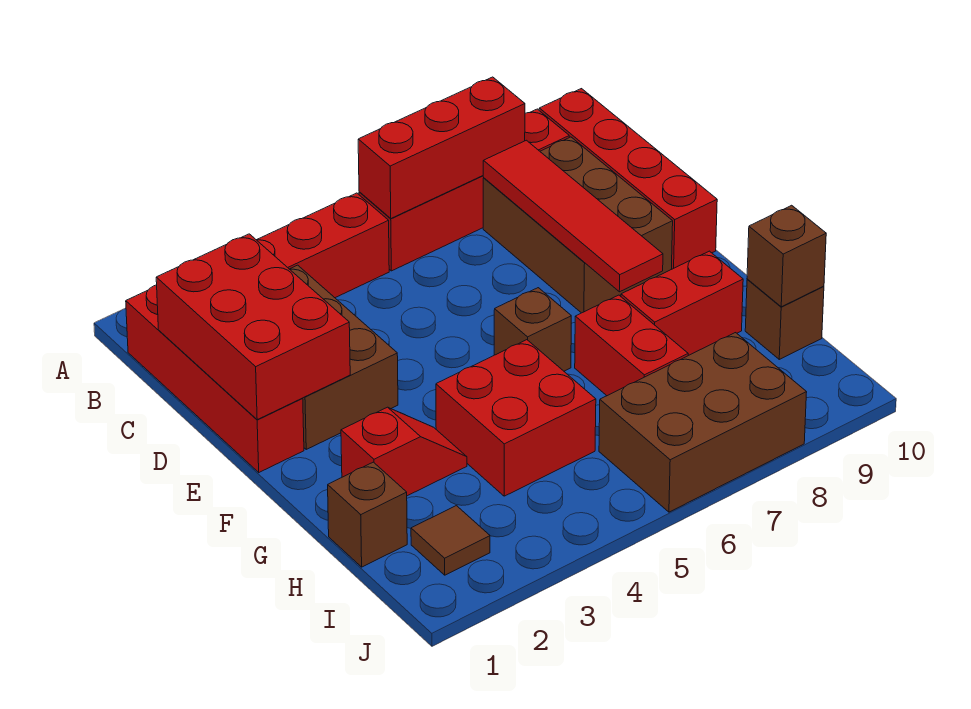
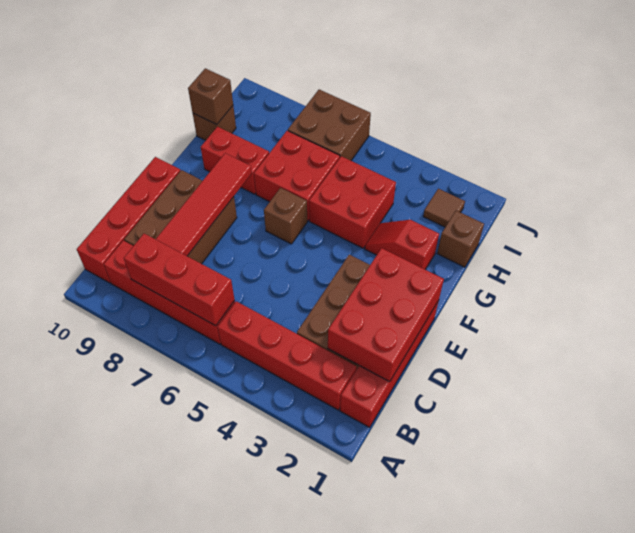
red 1x2 brick [575,295,688,396] -> red 2x2 brick [254,131,340,221]
brown 2x3 brick [599,333,807,512] -> brown 2x2 brick [288,90,371,160]

